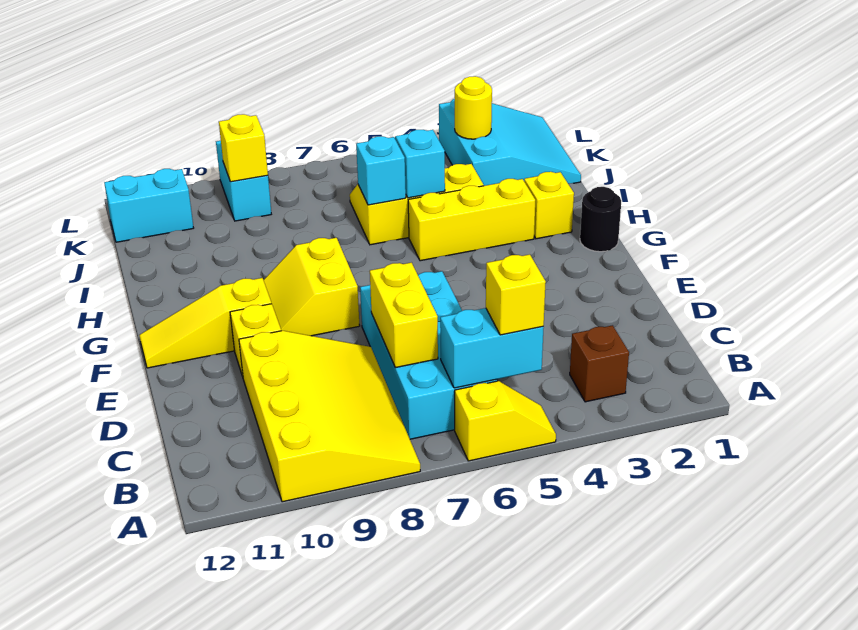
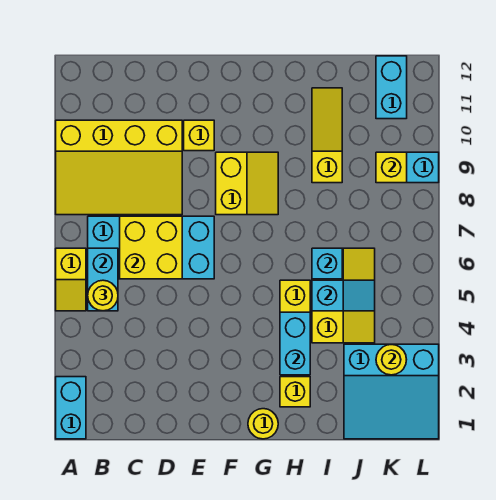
none -> cyan 1x2 brick [56,377,86,439]
brown 1x1 brick [570,325,629,402] -> none
yellow 1x1 brick [486,254,546,335] -> yellow 1x1 round brick [88,280,118,311]
yellow 1x2 brick [370,263,438,368] -> yellow 2x2 brick [120,216,182,279]
yellow 2x2 slope [264,238,360,336] -> yellow 2x2 slope turned to [216,152,278,215]
yellow 1x3 slope [139,278,271,368] -> yellow 1x3 slope moved to [312,88,342,183]
black 1x1 round brick [580,187,621,252] -> yellow 1x1 round brick [248,409,278,439]
none -> cyan 1x2 brick [280,312,310,375]

